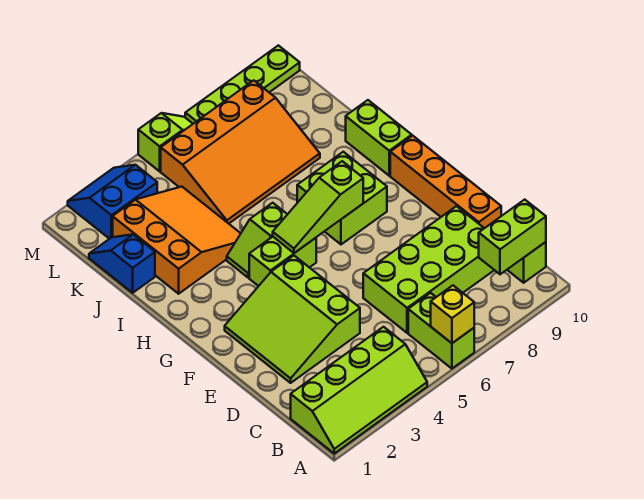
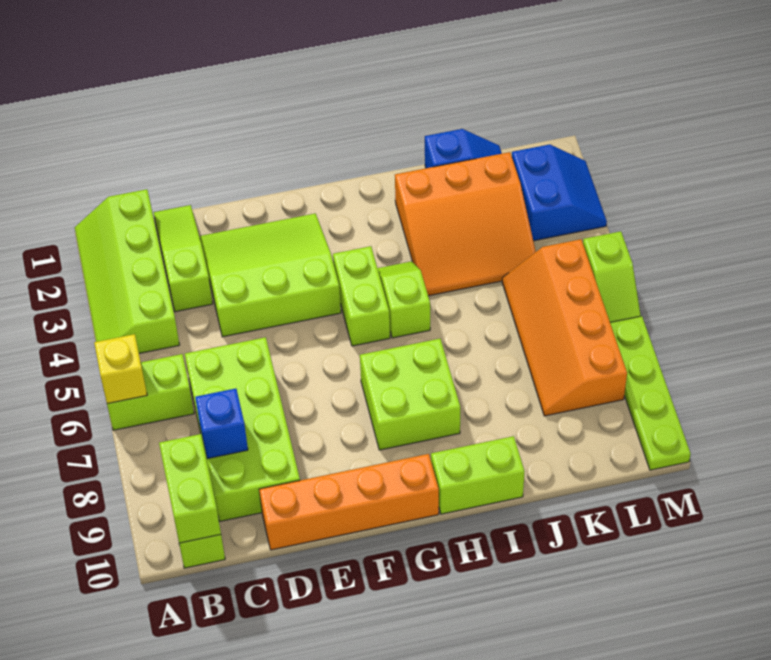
none -> blue 1x1 brick [195,389,248,459]
lime 1x3 slope [273,161,363,253] -> lime 1x3 slope moved to [154,205,213,312]
orange 3x4 slope [161,80,320,224] -> orange 2x4 slope [502,239,627,416]

